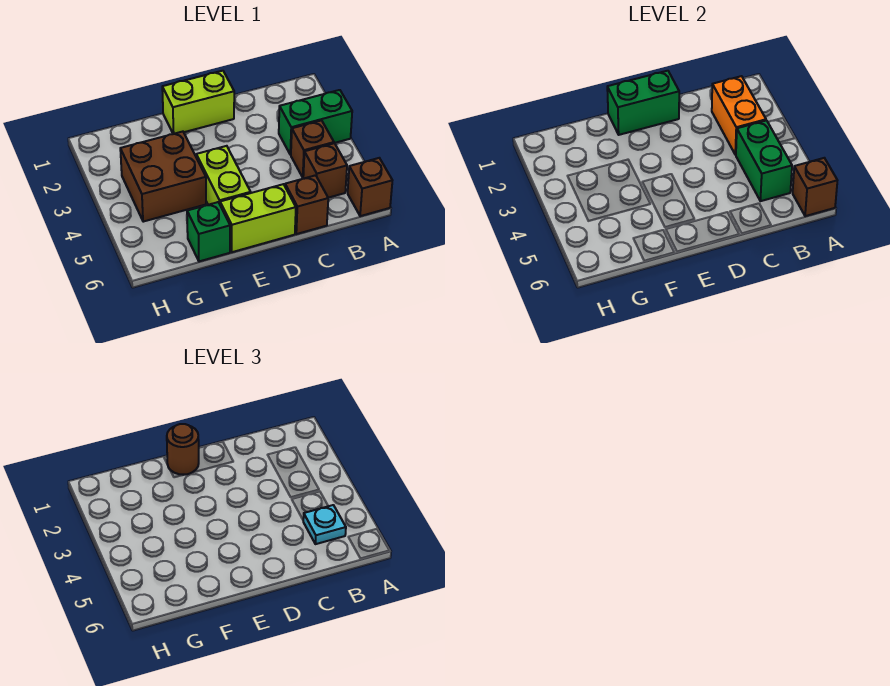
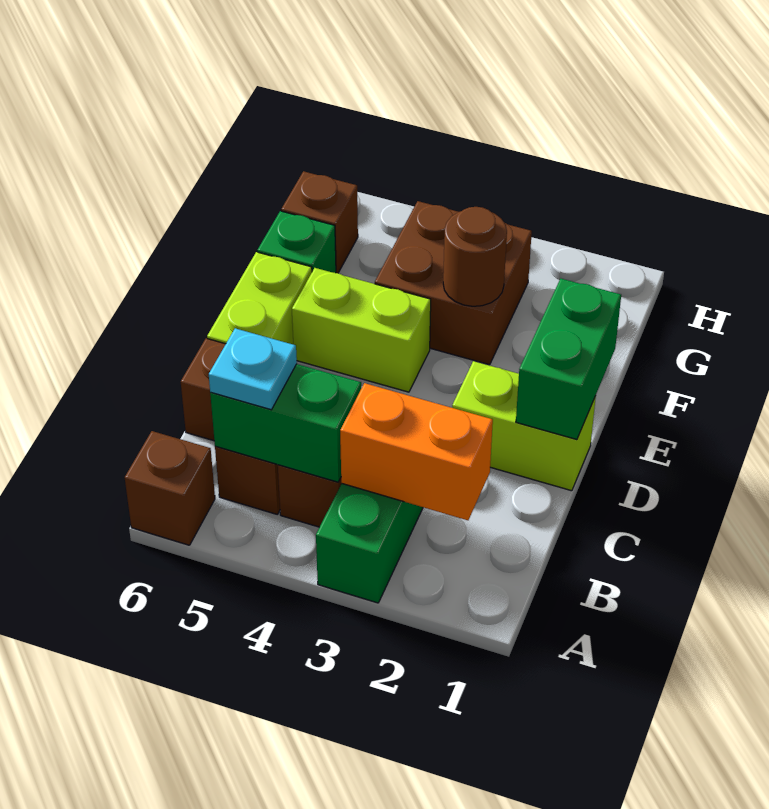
brown 1x1 brick [793,158,837,216] -> brown 1x1 brick moved to [281,171,358,273]
lime 1x2 brick [162,71,234,134] -> lime 1x2 brick turned to [452,361,596,491]
brown 1x1 round brick [167,424,199,475] -> brown 1x1 round brick moved to [443,207,507,306]

